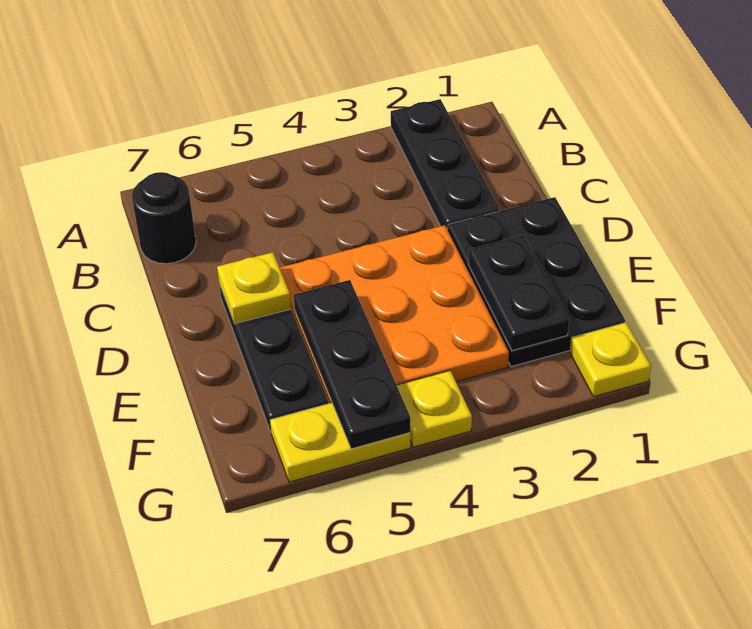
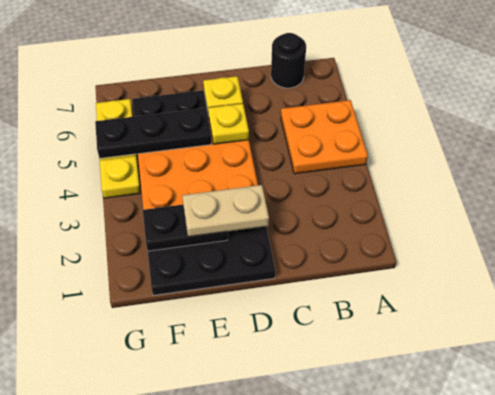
black 1x3 plate [391,99,499,229] -> none
none -> orange 2x2 plate [281,100,368,174]
none -> tan 1x2 plate [182,185,269,237]
yellow 1x1 plate [570,323,651,397] -> yellow 1x1 plate moved to [208,103,249,144]

